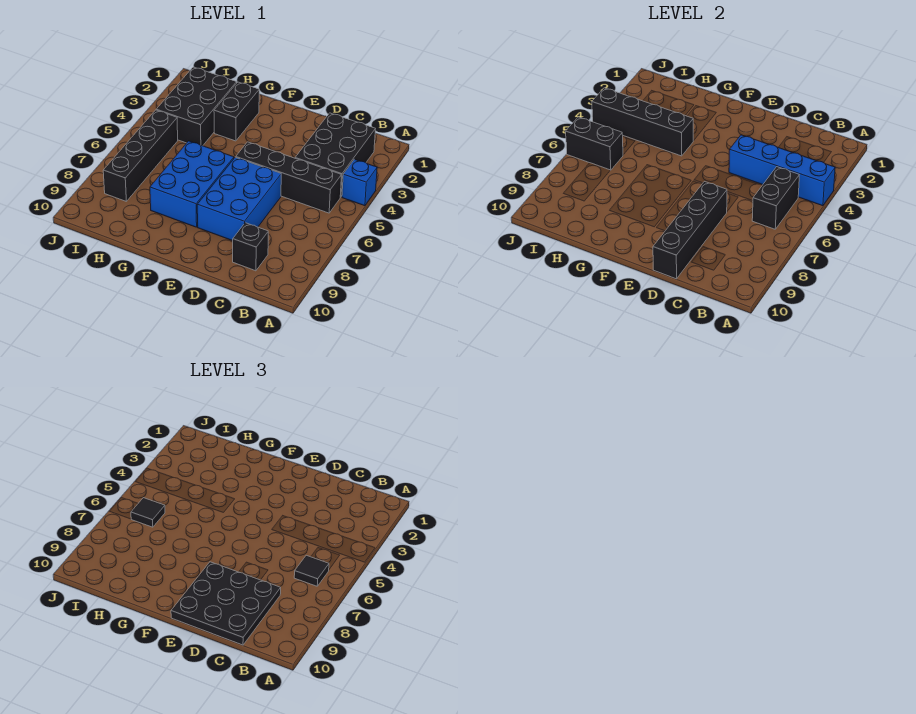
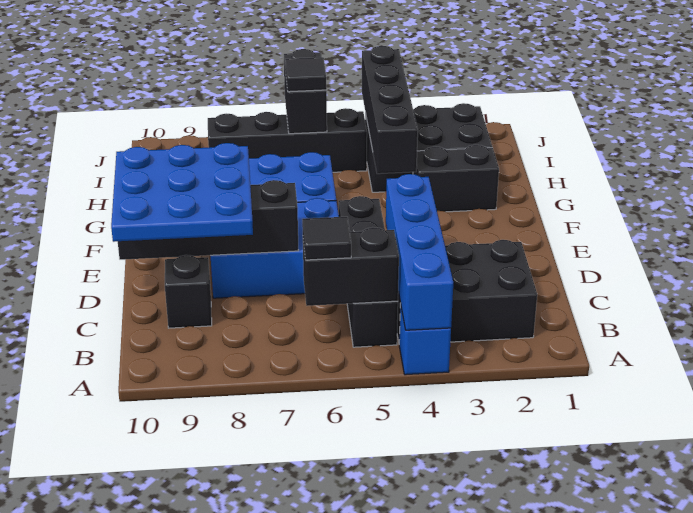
black 3x3 plate [171,562,281,645] -> blue 3x3 plate [111,143,253,242]

